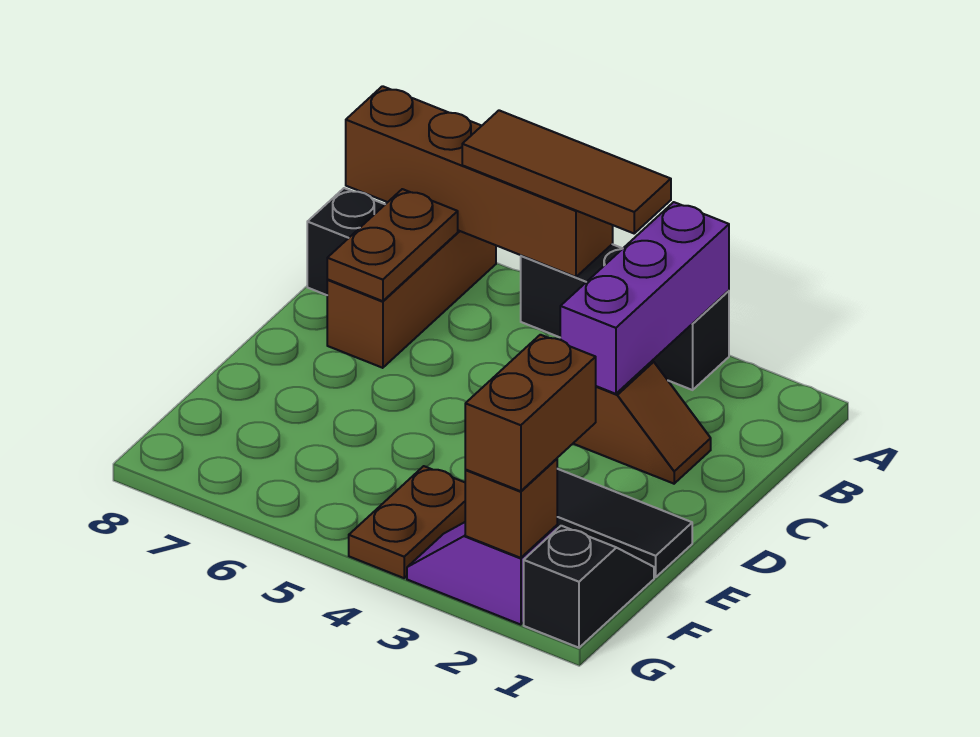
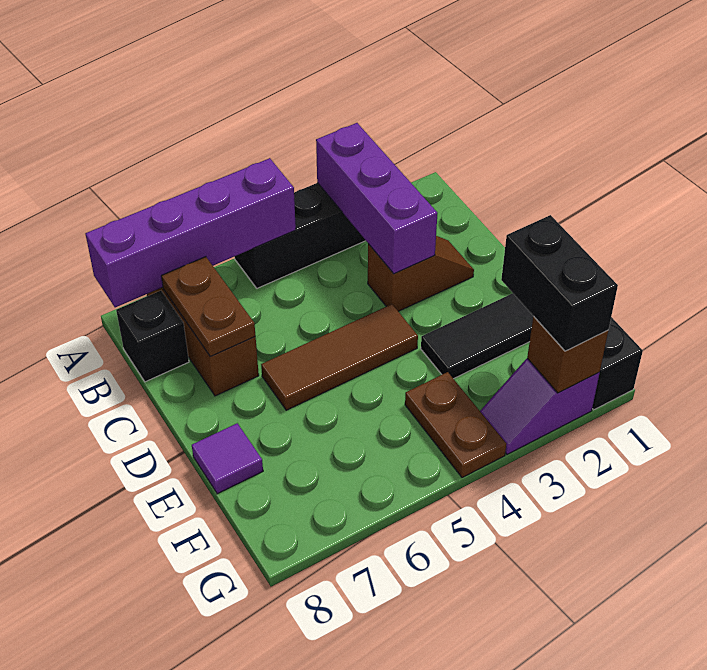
brown 1x3 tile [462,110,671,233] -> brown 1x3 tile moved to [261,304,418,410]
brown 1x4 brick [346,86,613,277] -> purple 1x4 brick [85,158,296,307]
none -> purple 1x1 tile [192,423,263,494]
brown 1x2 brick [465,335,596,491] -> black 1x2 brick [501,215,618,351]

